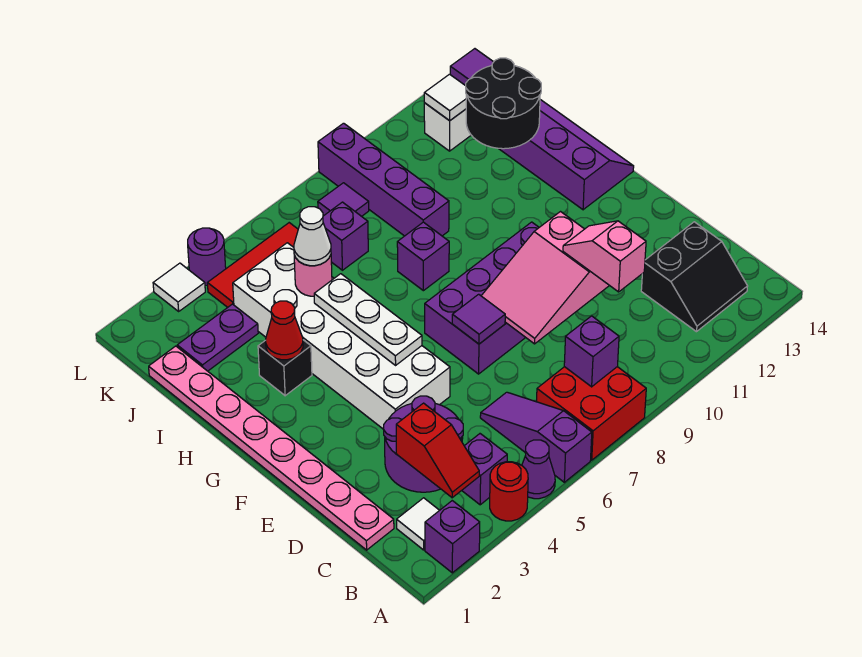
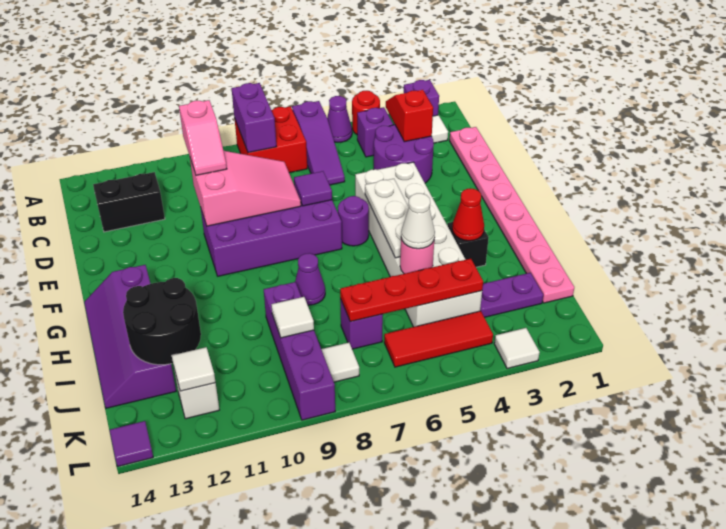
purple 1x1 brick [564,316,619,387] -> purple 1x2 brick [231,83,276,153]
purple 1x1 brick [397,222,449,291] -> purple 1x1 cone [295,253,325,305]
none -> red 1x4 plate [340,259,483,322]
none -> white 1x1 tile [271,297,314,338]
purple 1x1 tile [318,183,369,216] -> white 1x1 tile [321,343,359,382]
purple 1x1 round brick [188,228,226,285] -> purple 1x1 round brick moved to [338,196,369,246]

